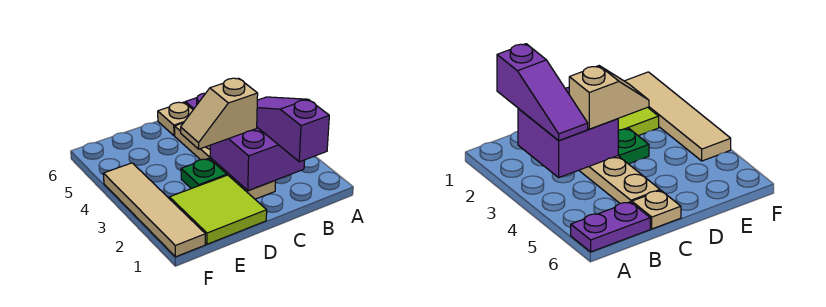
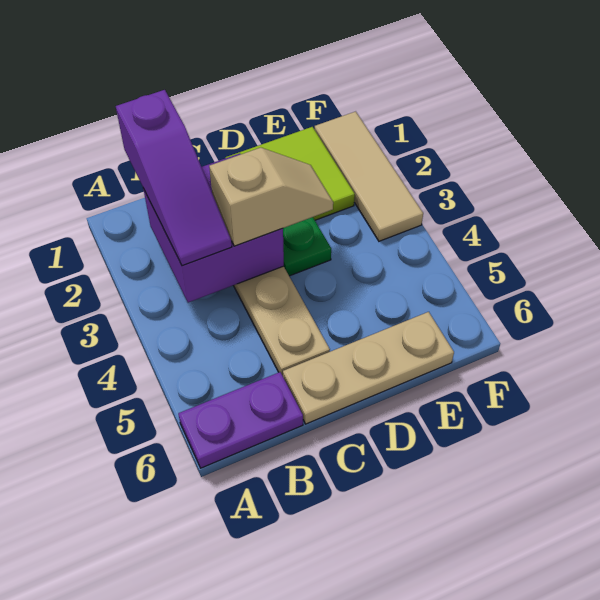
tan 1x1 plate [158,102,193,136] -> tan 1x3 plate [283,312,454,424]
tan 1x4 tile [103,163,205,257] -> tan 1x3 tile [315,111,423,241]

